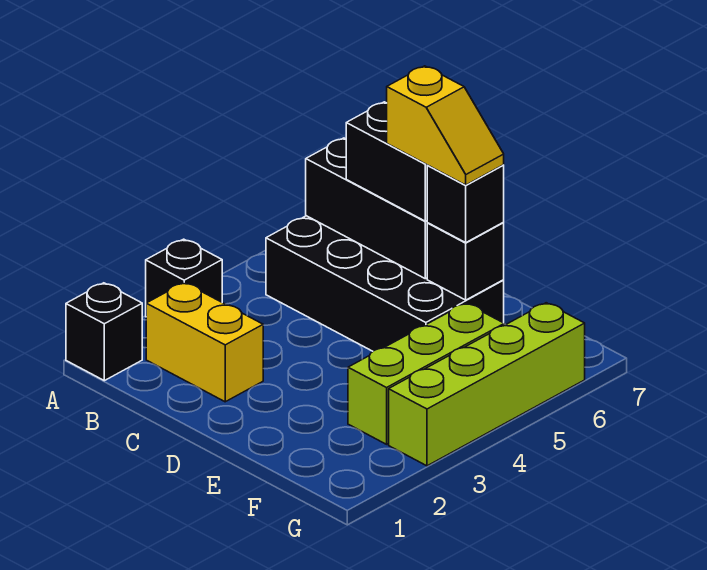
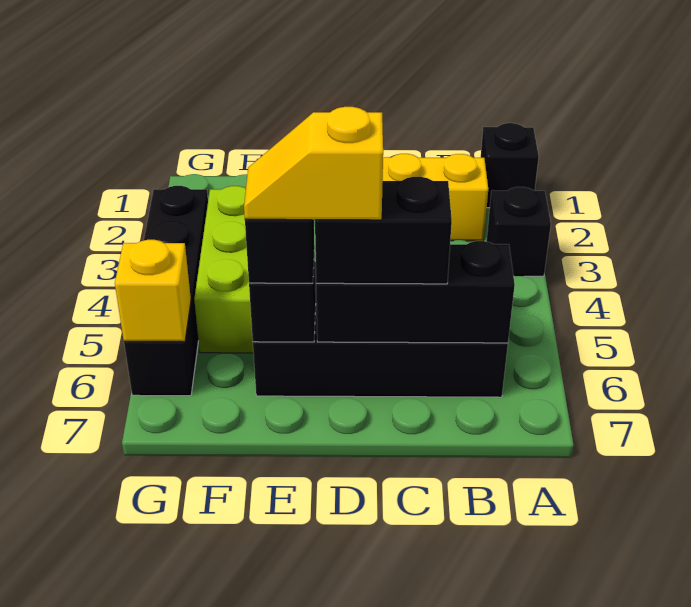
lime 1x4 brick [389,303,585,466] -> black 1x4 brick [124,186,208,396]
none -> yellow 1x1 brick [115,240,191,342]

